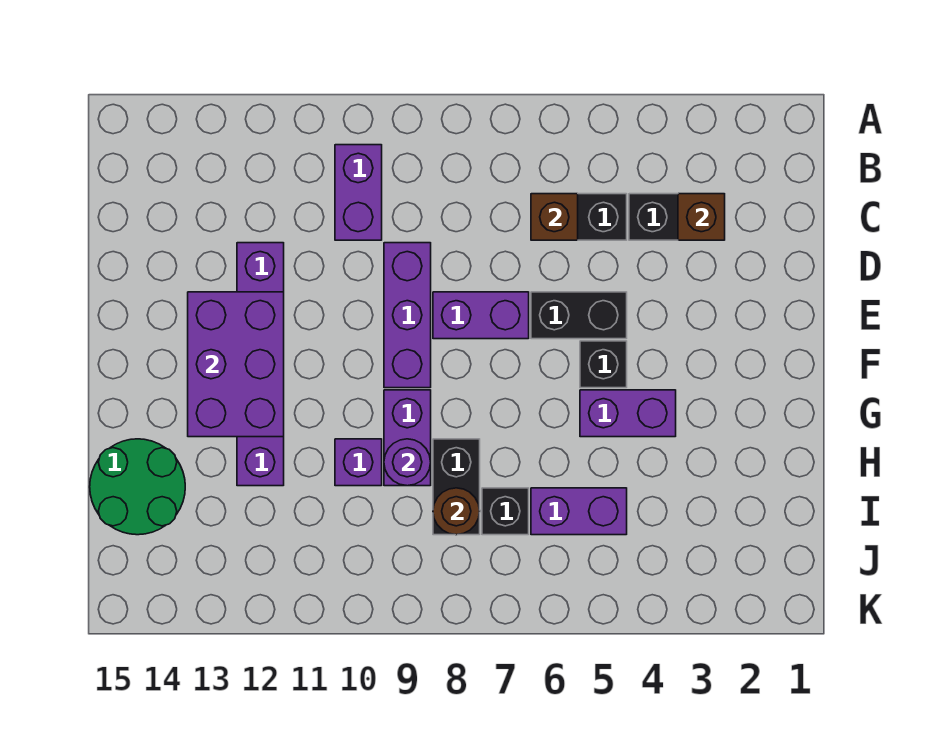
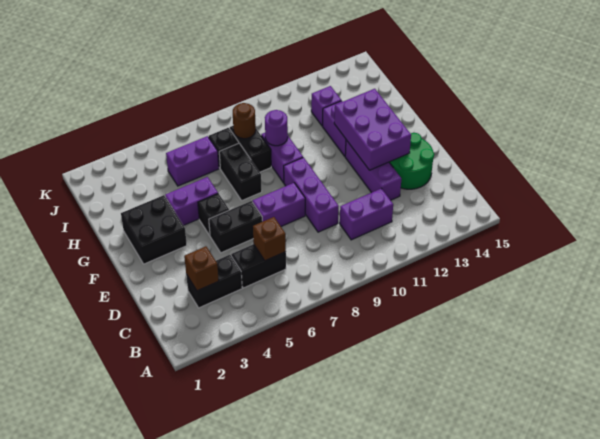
purple 1x2 brick [335,145,382,240] -> purple 1x2 brick turned to [340,188,393,240]
none -> black 2x2 brick [121,195,187,264]
none -> black 1x2 brick [219,143,262,200]
purple 1x1 brick [335,439,382,486] -> purple 1x1 brick moved to [311,86,341,126]
green 2x2 round brick [90,439,185,535] -> green 2x2 round brick moved to [389,133,434,189]

